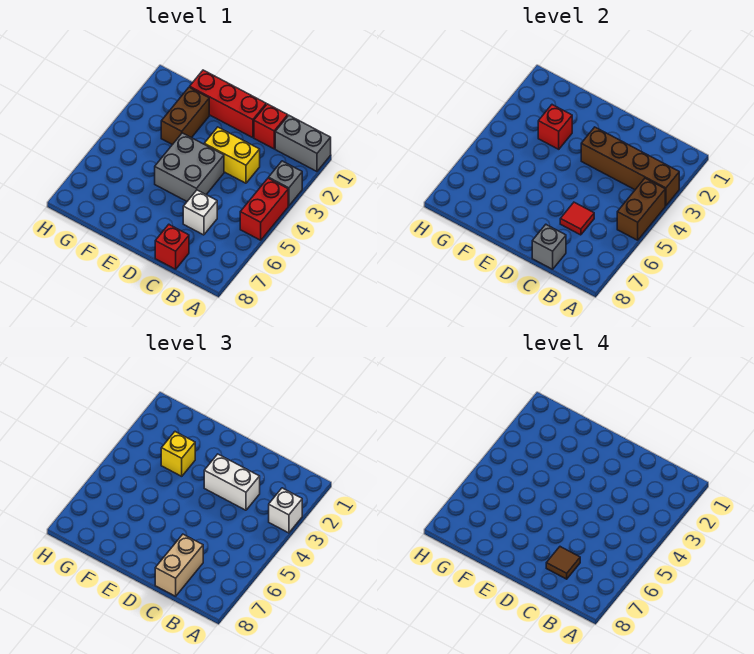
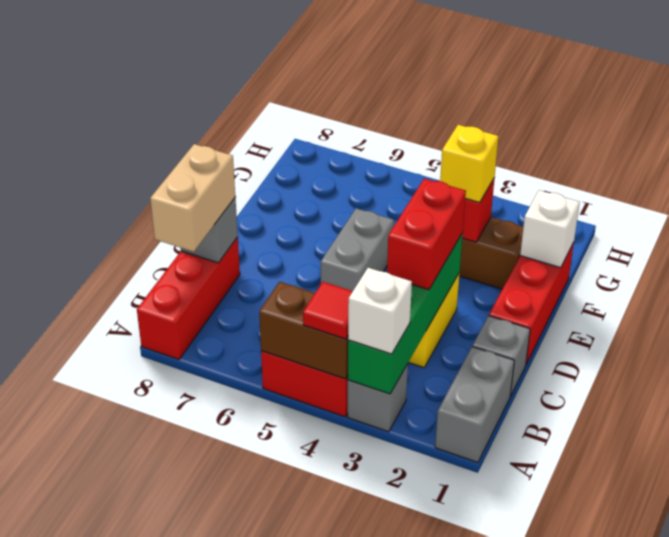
brown 1x4 brick [581,127,679,206] -> green 1x4 brick [348,233,463,394]
red 1x1 brick [254,104,288,149] -> grey 1x1 brick [473,316,530,396]
white 1x2 brick [204,454,260,510] -> red 1x2 brick [387,179,466,290]
white 1x1 brick [183,190,217,235] -> white 1x1 brick moved to [520,190,580,268]
red 1x1 tile [560,202,594,235] -> red 1x1 tile moved to [303,282,353,339]
tan 1x2 brick [155,534,203,596] -> tan 1x2 brick turned to [150,144,235,252]
brown 1x1 tile [546,547,580,579] -> none
red 1x1 brick [155,225,189,269] -> red 1x3 brick [137,237,240,359]
grey 2x2 brick [155,133,224,201] -> grey 1x2 brick [321,208,394,291]

